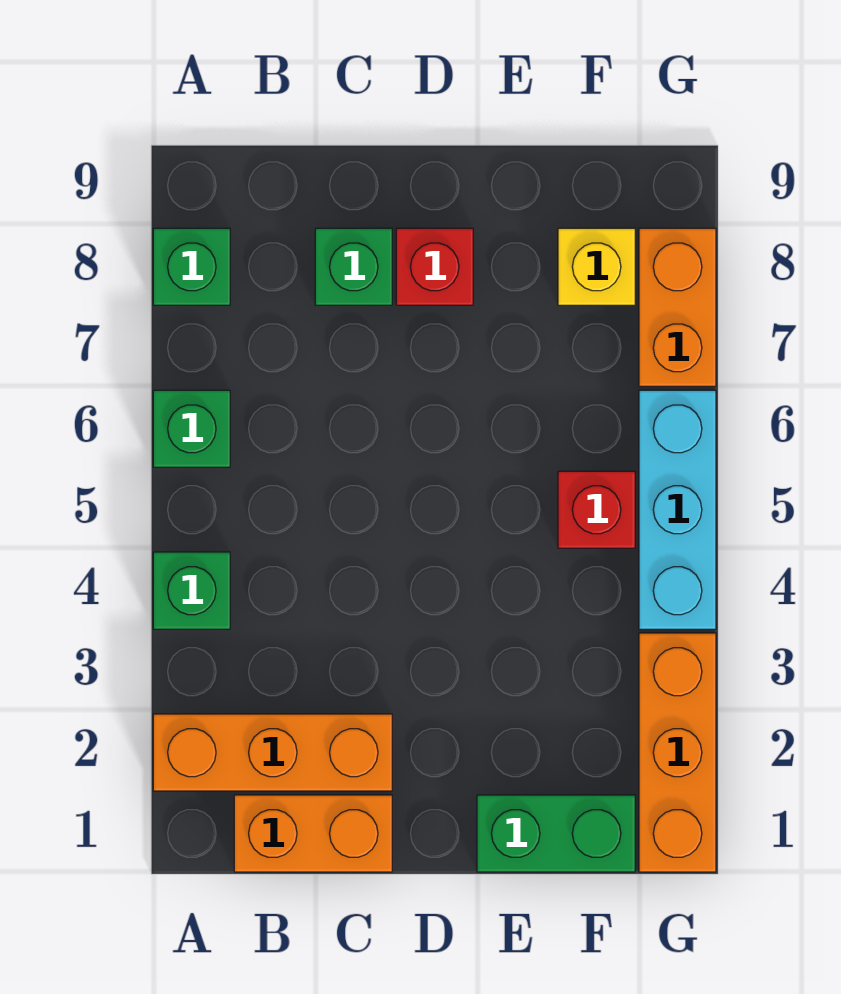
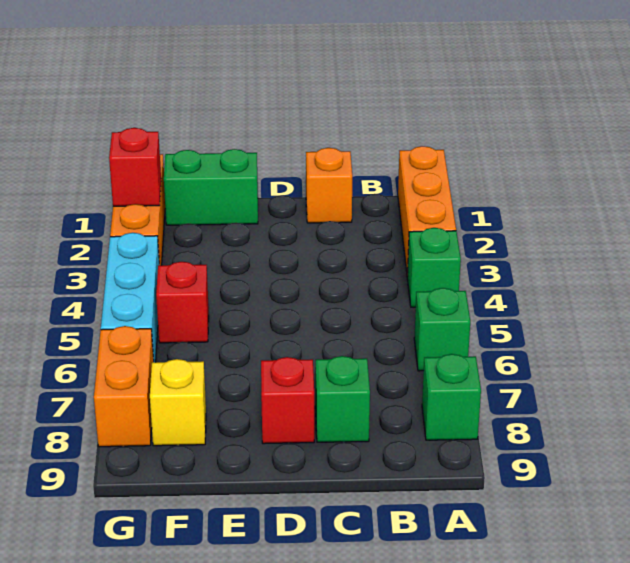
orange 1x3 brick [153,714,392,791] -> orange 1x3 brick turned to [398,146,456,276]
orange 1x2 brick [234,795,392,872] -> orange 1x1 brick [306,148,352,223]
none -> red 1x1 brick [109,128,161,206]

